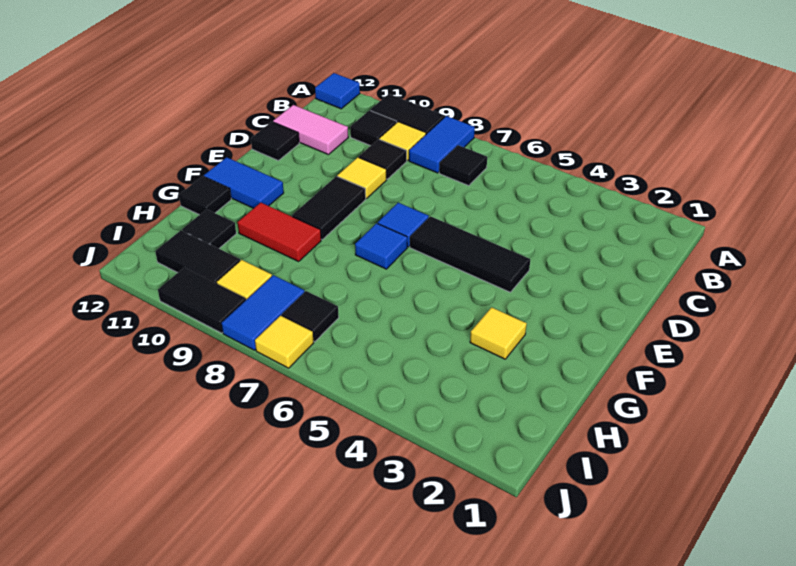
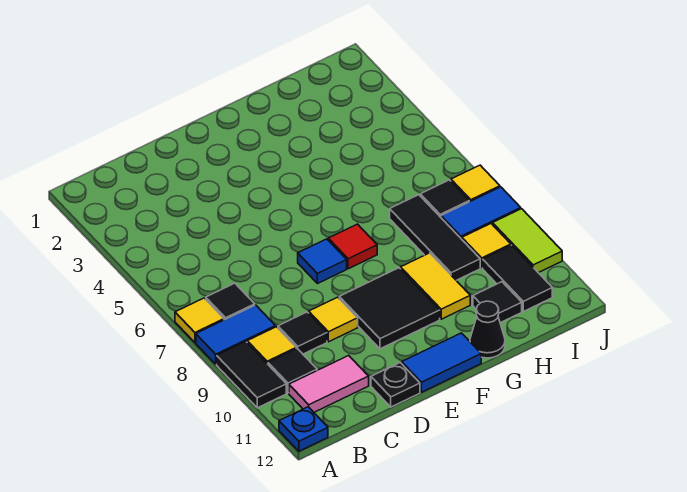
blue 1x1 tile [315,73,360,109] -> blue 1x1 plate [279,407,328,451]
pink 1x2 tile [273,105,348,155] -> pink 1x2 tile turned to [289,356,369,412]
black 1x1 tile [251,122,299,161] -> black 1x1 plate [371,363,420,407]
black 1x3 tile [410,216,530,292] -> black 1x3 tile moved to [390,195,480,280]
black 1x2 tile [292,176,366,240] -> black 2x2 tile [339,268,440,349]
blue 1x1 tile [355,223,407,269] -> red 1x1 tile [328,224,377,269]
blue 1x2 tile [204,157,284,208] -> blue 1x2 tile turned to [402,333,481,392]
yellow 1x1 tile [470,307,527,359] -> yellow 1x1 tile moved to [175,298,224,342]
red 1x2 tile [238,203,321,261] -> yellow 1x2 tile [401,253,470,319]
black 1x1 tile [179,176,231,215] -> black 1x1 cone [470,301,505,358]
black 1x2 tile [158,267,246,333] -> lime 1x2 tile [493,209,562,273]

